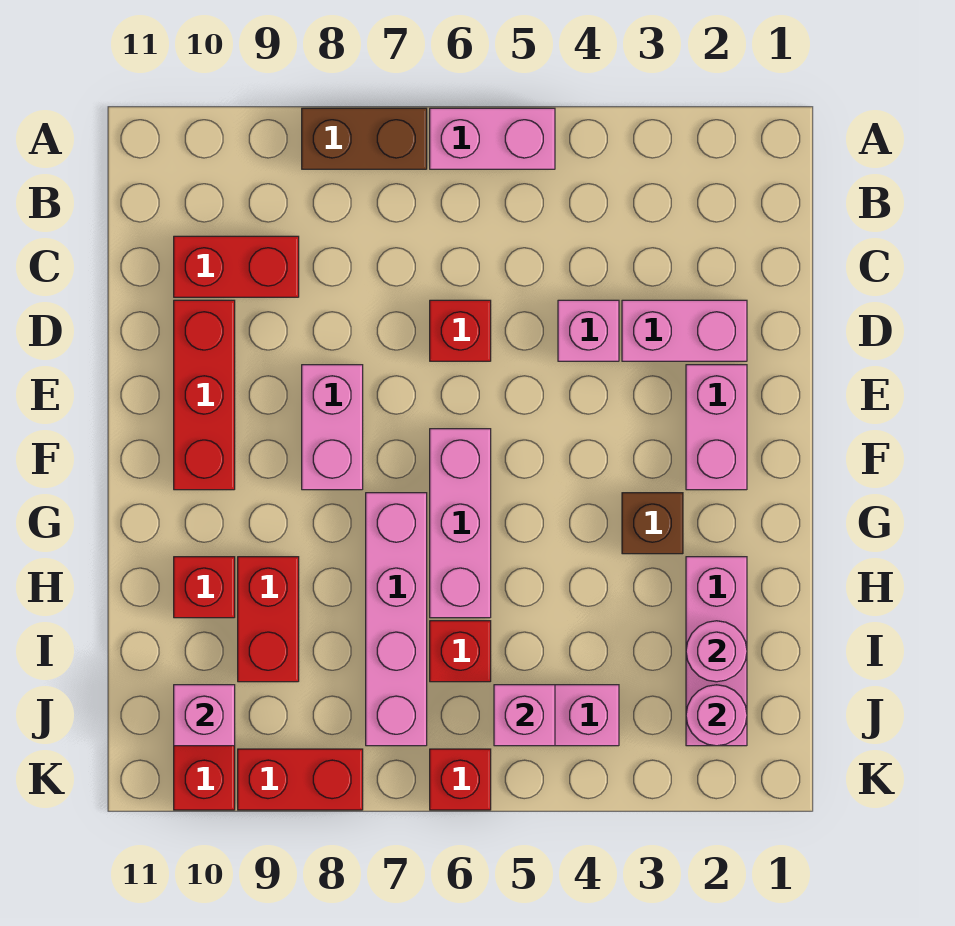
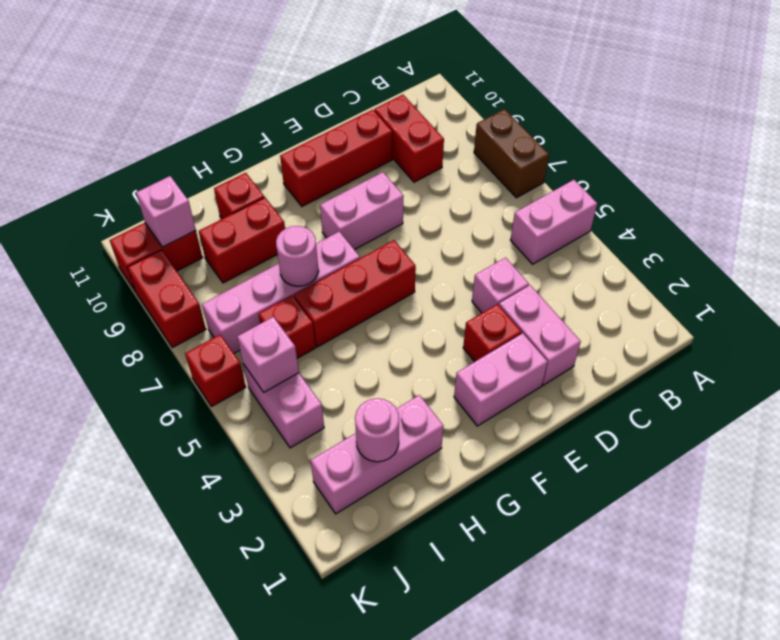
pink 1x2 brick [430,108,555,169] -> pink 1x2 brick turned to [511,180,597,264]
red 1x1 brick [430,300,491,361] -> red 1x1 brick moved to [463,304,522,362]
pink 1x3 brick [430,429,491,618] -> red 1x3 brick [294,240,416,347]
brown 1x1 brick [622,493,683,554] -> none
pink 1x1 round brick [686,685,747,746] -> pink 1x1 round brick moved to [276,226,319,286]

